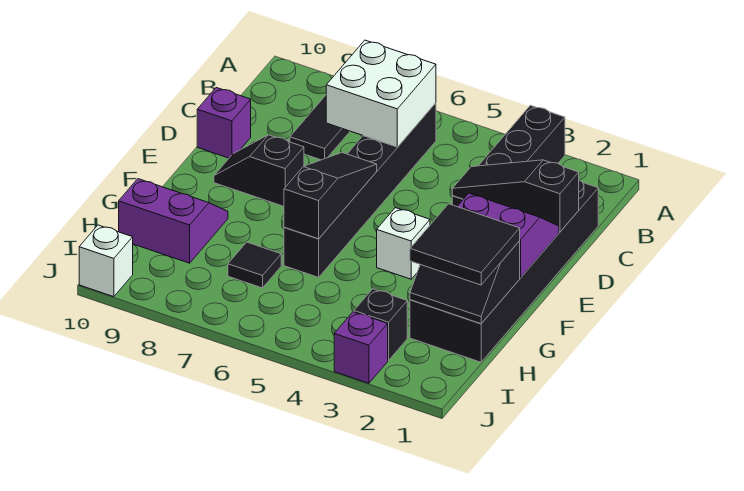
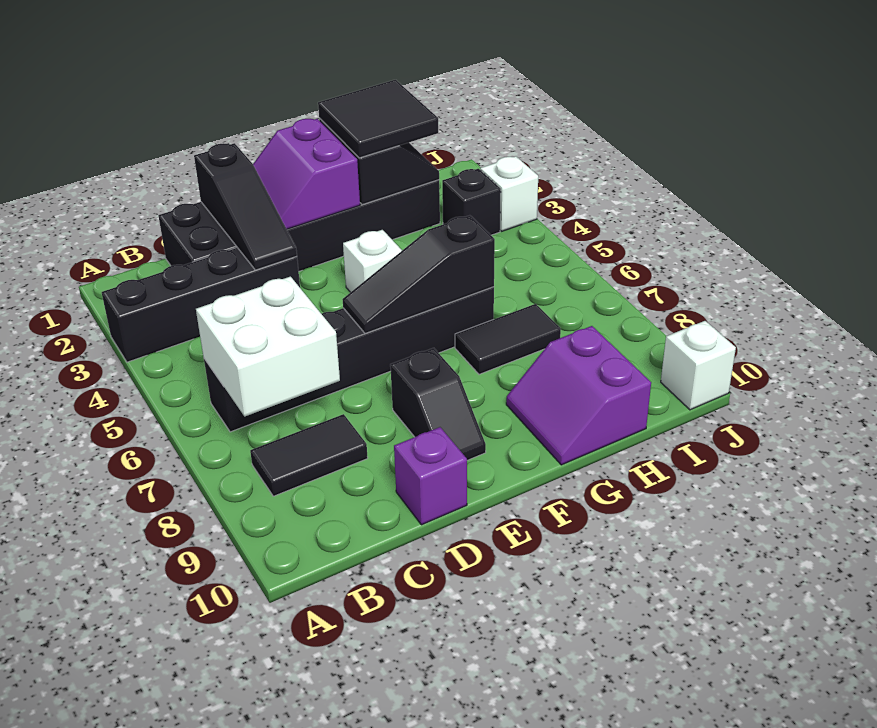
black 1x1 tile [228,242,281,288] -> black 1x2 tile [455,304,561,374]
purple 1x1 brick [334,312,388,383] -> white 1x1 brick [480,156,538,231]

